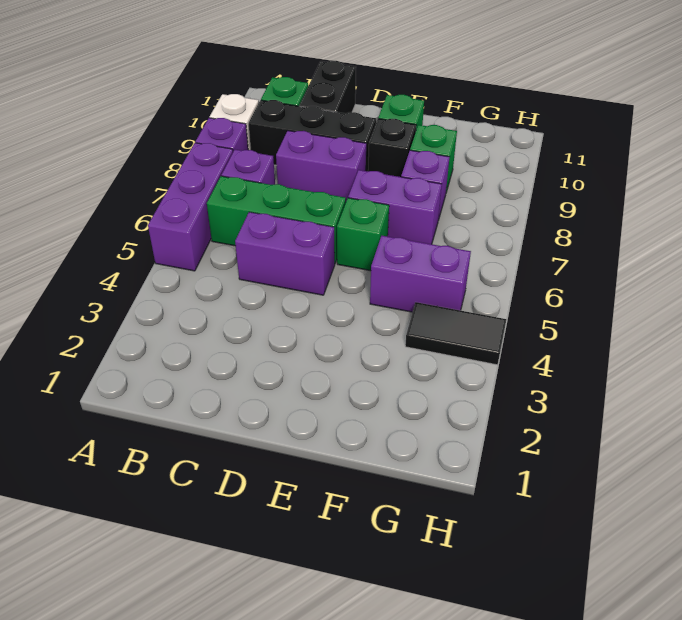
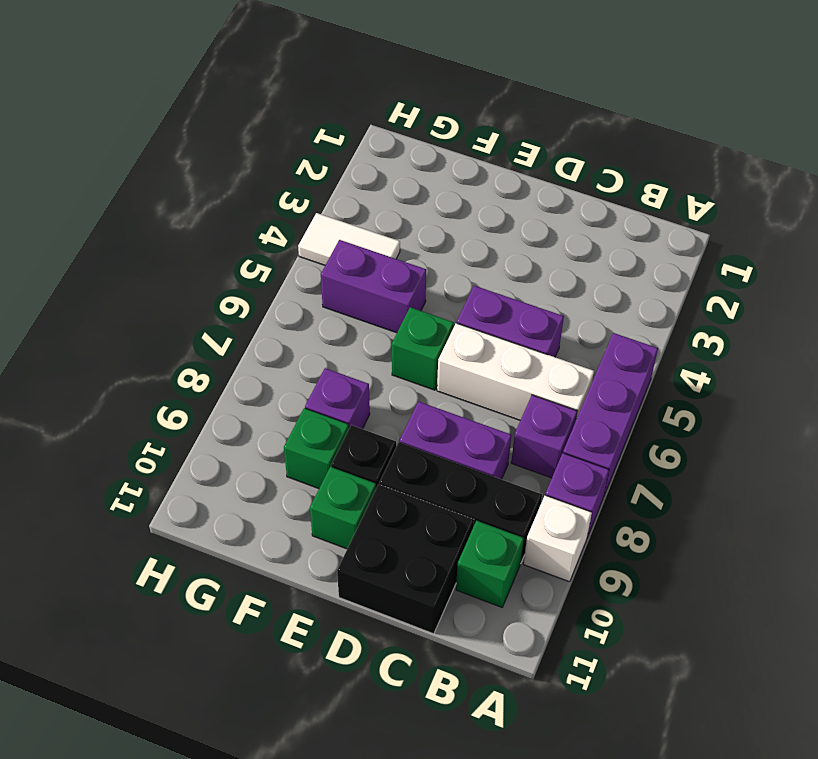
green 1x3 brick [207,176,346,263] -> white 1x3 brick [437,323,594,420]
black 1x2 brick [300,61,356,114] -> black 2x2 brick [337,484,474,634]
purple 1x2 brick [348,170,442,244] -> none
black 1x2 tile [405,302,506,365] -> white 1x2 tile [298,213,400,265]

